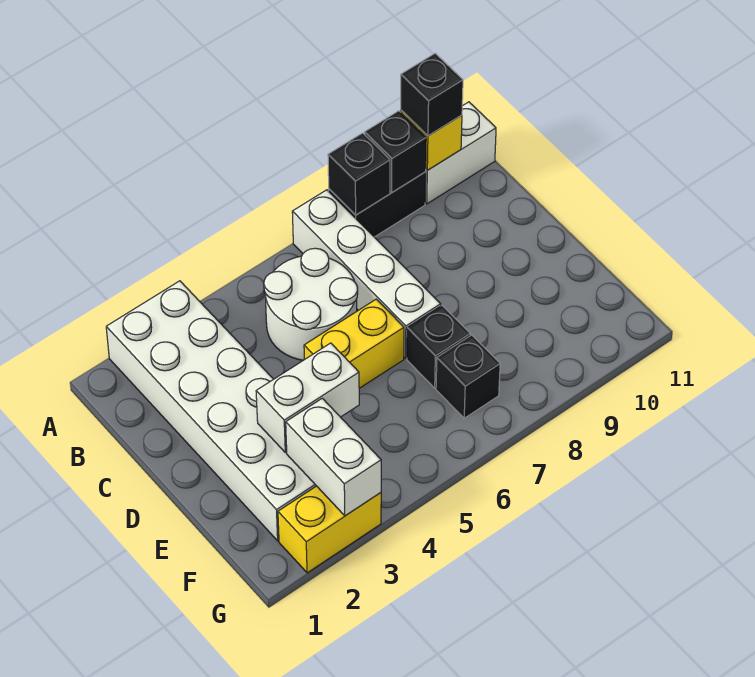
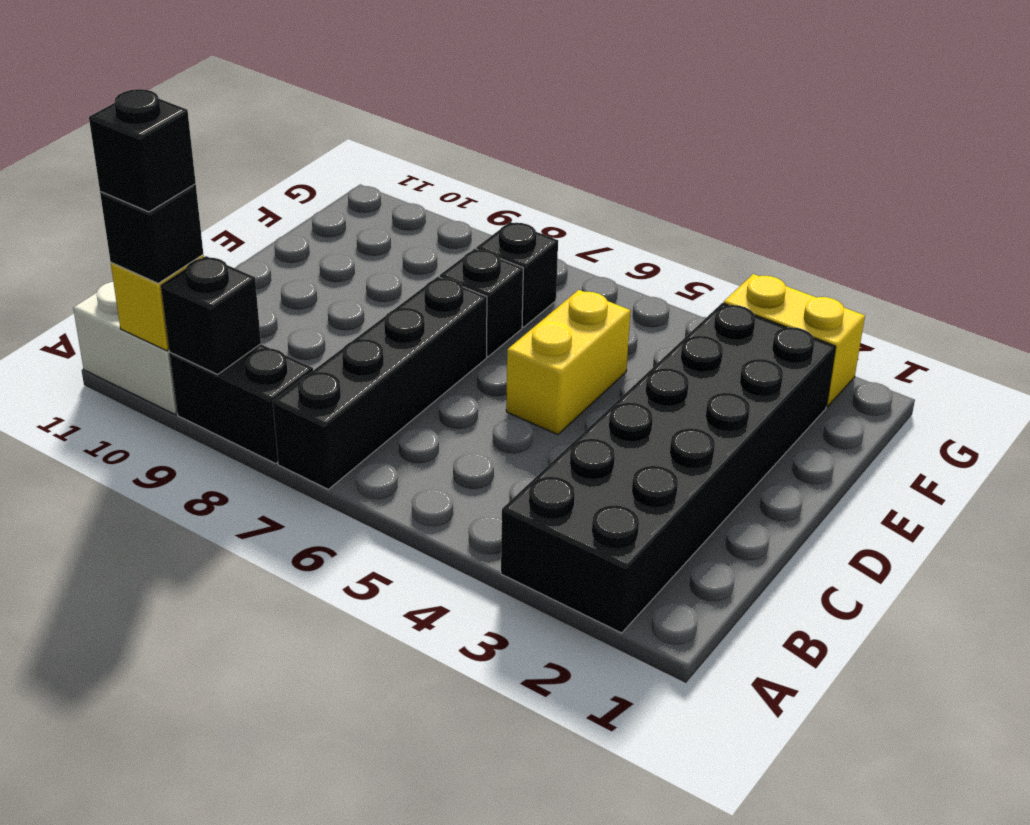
white 2x6 brick [106,281,316,541] -> black 2x6 brick [501,303,836,633]
white 1x4 brick [292,190,441,358] -> black 1x4 brick [273,277,487,489]
black 1x1 brick [328,133,390,215] -> black 1x1 brick moved to [89,89,196,212]
white 2x2 round brick [264,248,358,360] -> none
yellow 1x2 brick [304,299,404,388] -> yellow 1x2 brick turned to [506,290,631,435]
white 1x2 brick [256,343,359,453] -> none
white 1x2 brick [286,398,381,516] -> none

